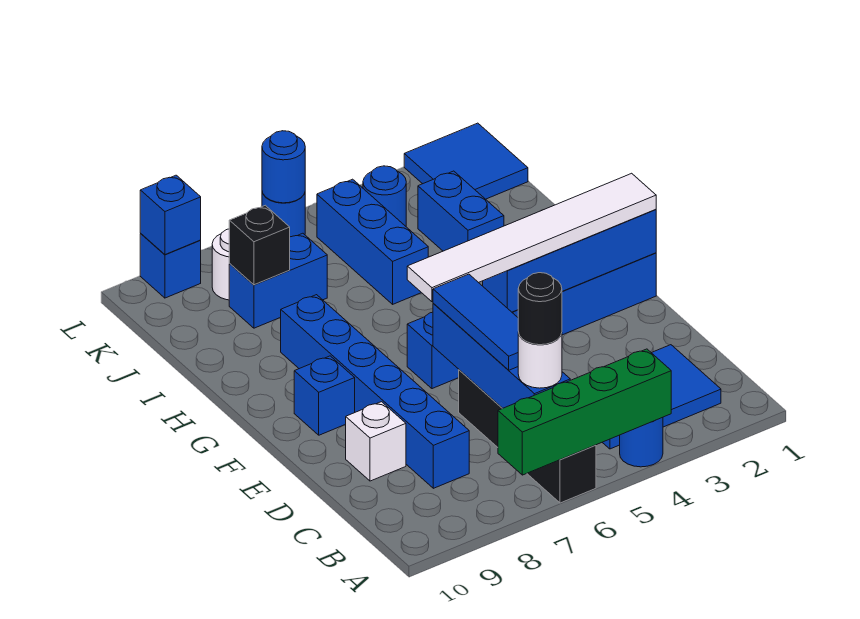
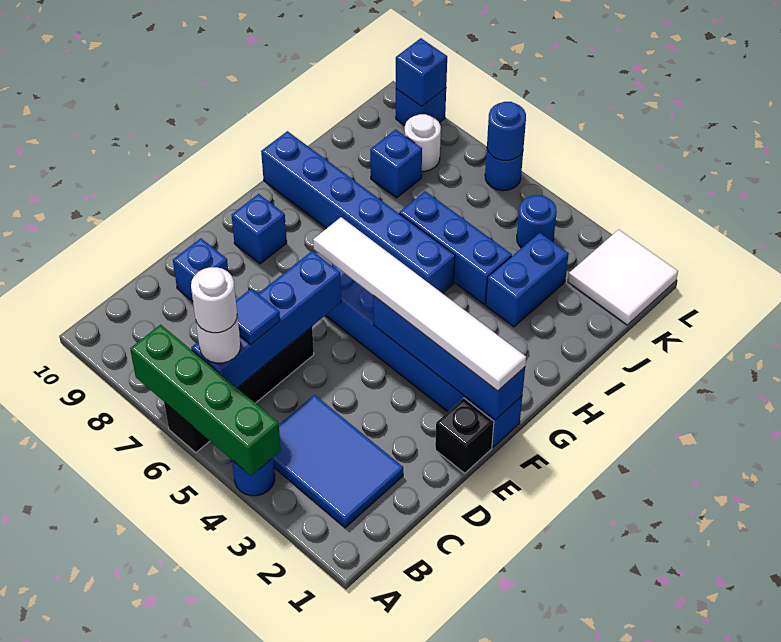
black 1x1 round brick [518,273,562,345] -> white 1x1 round brick [191,267,237,333]
blue 1x3 tile [433,274,519,370] -> blue 1x1 tile [236,289,280,344]
blue 1x6 brick [281,295,469,488] -> blue 1x6 brick turned to [261,131,455,293]
white 1x1 brick [346,402,406,481] -> blue 1x1 brick [173,238,228,301]
blue 1x3 brick [317,179,428,304] -> blue 1x3 brick turned to [399,191,512,304]
blue 1x2 brick [229,233,327,328] -> blue 1x1 brick [370,129,422,198]
black 1x1 brick [229,205,290,285] -> black 1x1 brick moved to [435,398,494,473]
blue 2x2 tile [404,123,528,199] -> white 2x2 tile [568,229,678,325]

